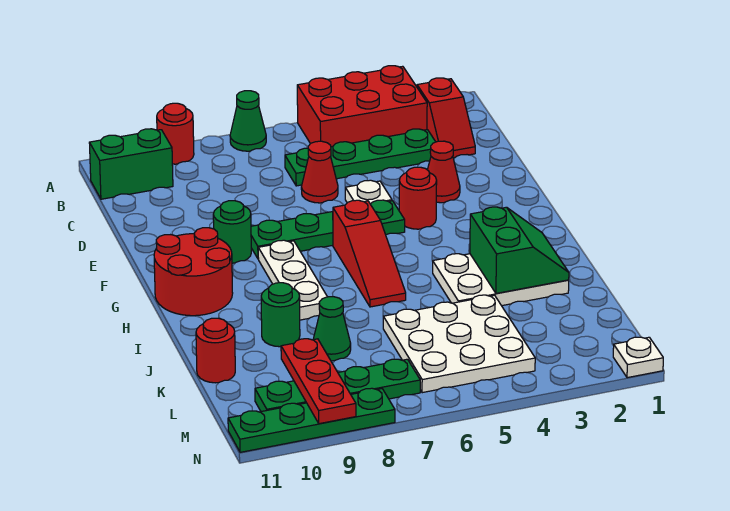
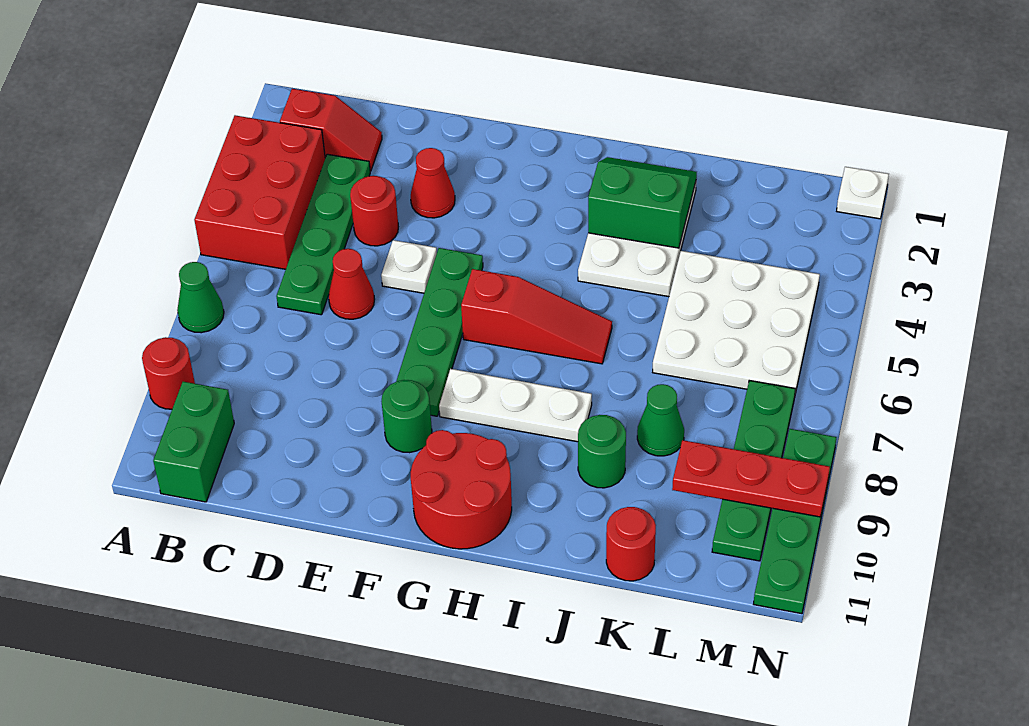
red 1x1 round brick [399,167,437,229] -> red 1x1 round brick moved to [350,176,398,246]

